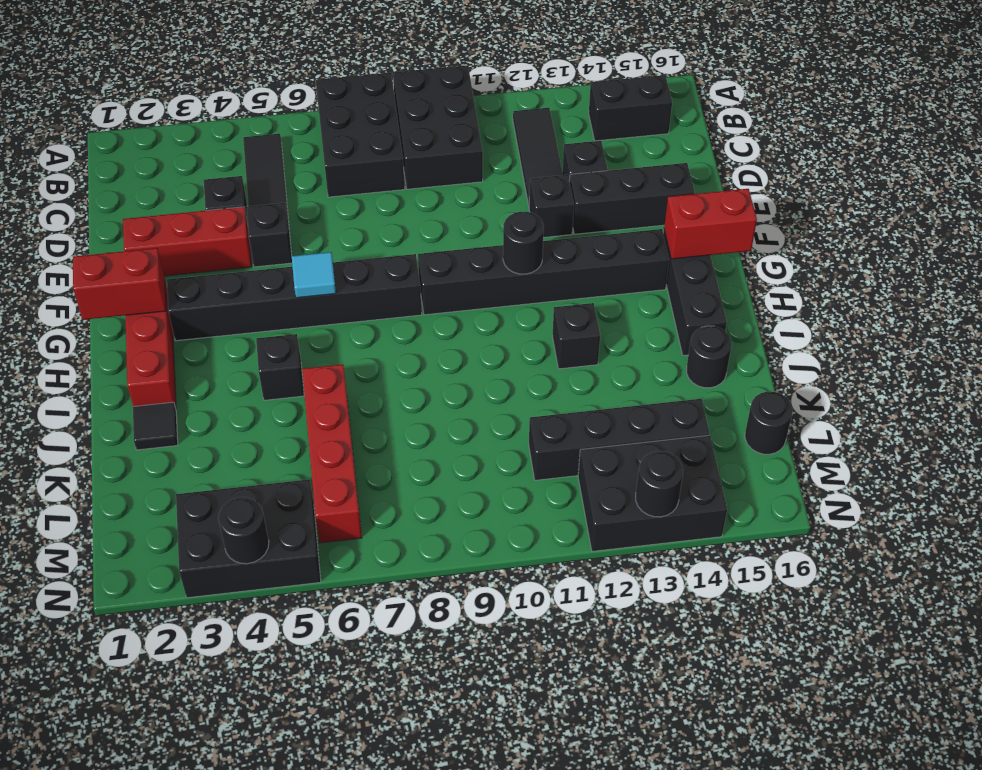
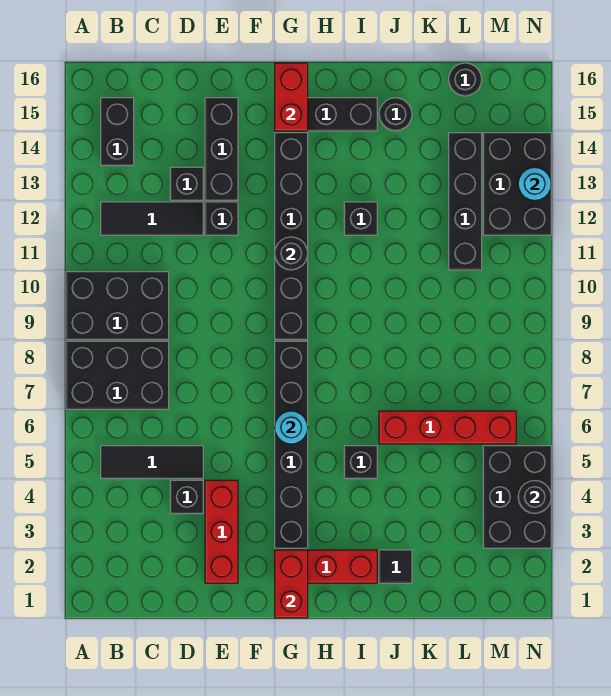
black 1x1 brick [246,203,292,267] -> none
cyan 1x1 tile [292,252,336,298] -> cyan 1x1 round brick [275,411,308,444]
black 1x1 round brick [636,451,683,517] -> cyan 1x1 round brick [518,167,551,200]

